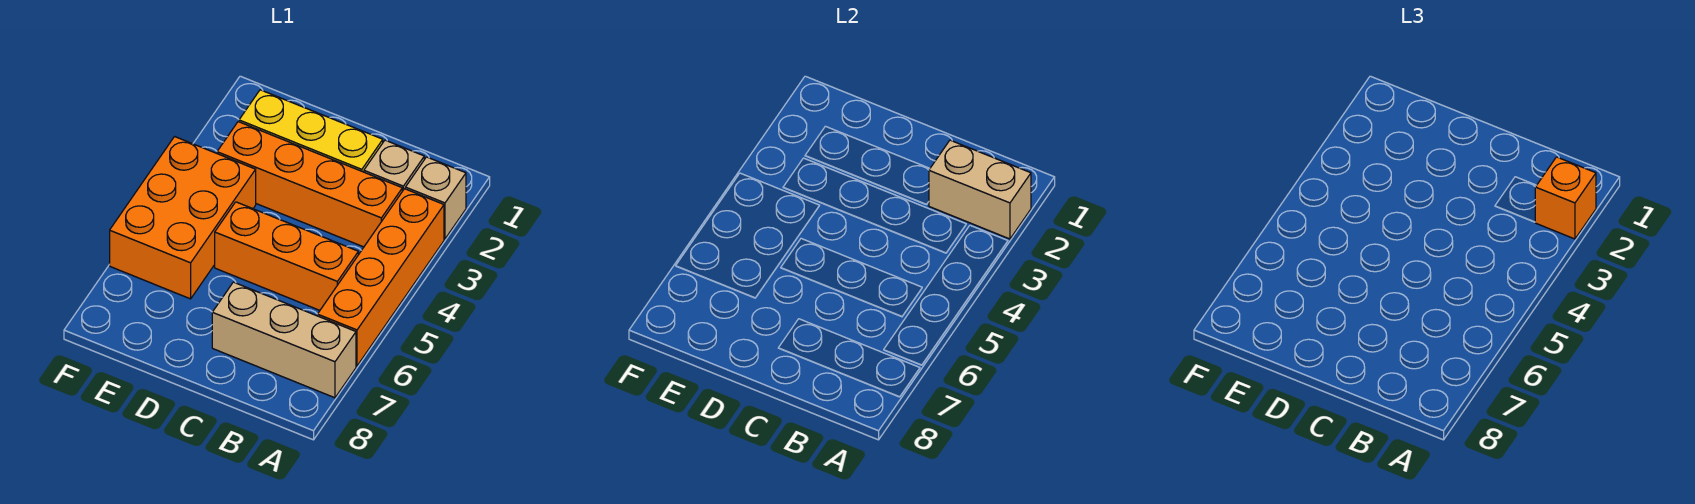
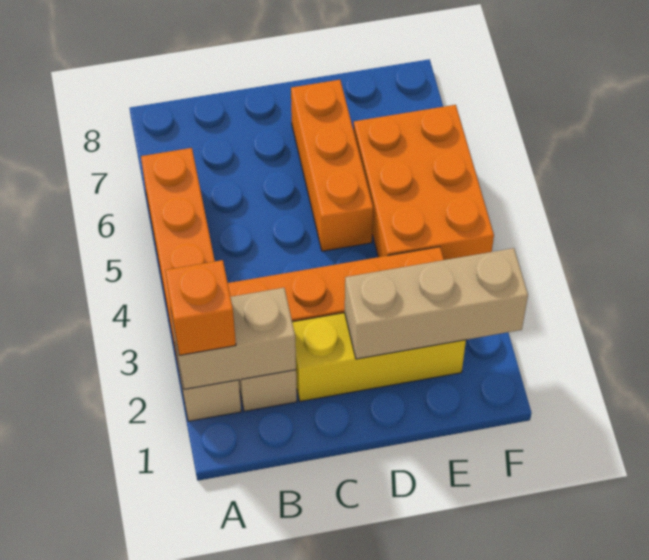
tan 1x3 brick [212,282,356,398] -> tan 1x3 brick moved to [345,248,528,359]
orange 1x3 brick [215,202,358,310] -> orange 1x3 brick turned to [291,80,373,251]

